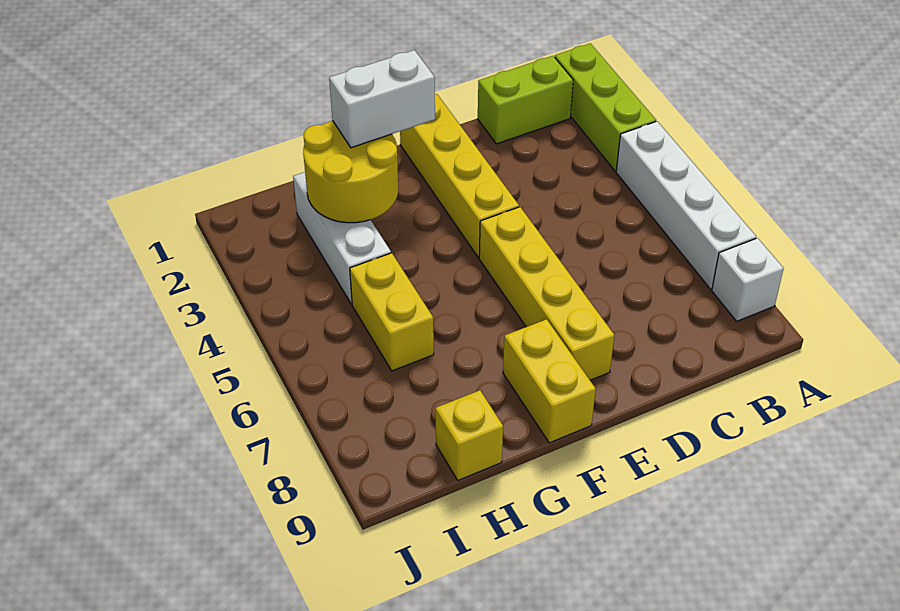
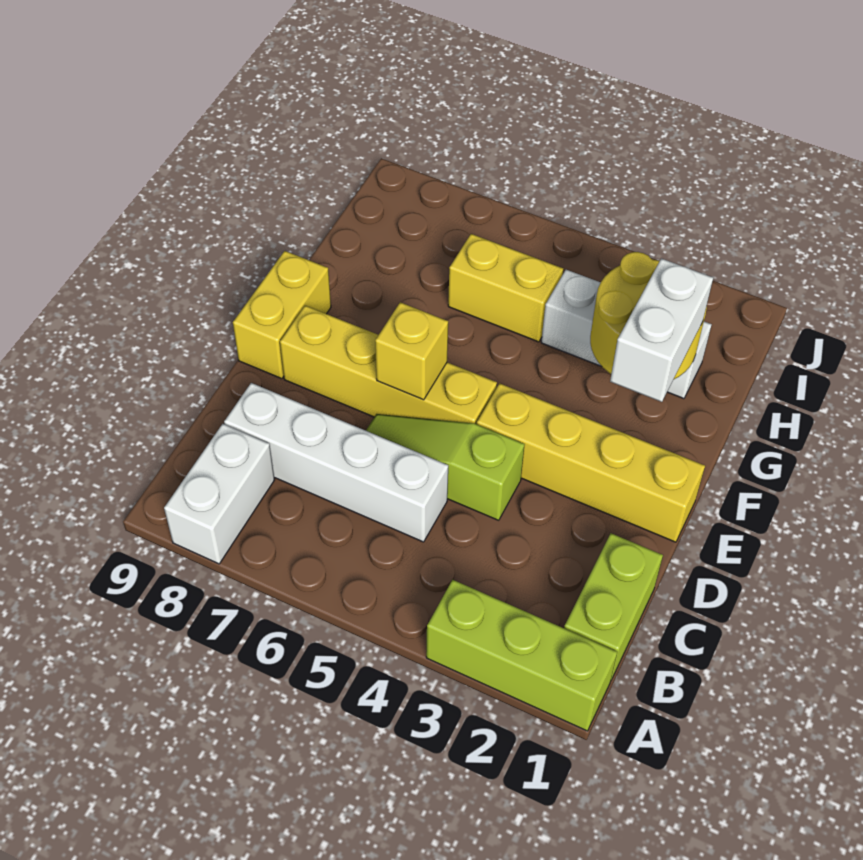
white 1x4 brick [616,121,756,289] -> white 1x4 brick moved to [224,383,448,542]
white 1x1 brick [712,238,784,321] -> white 1x2 brick [164,424,274,564]
none -> lime 1x3 slope [366,414,525,520]
yellow 1x2 brick [503,319,596,443] -> yellow 1x2 brick turned to [233,251,331,379]
yellow 1x1 brick [436,390,503,480] -> yellow 1x1 brick moved to [375,302,448,400]

